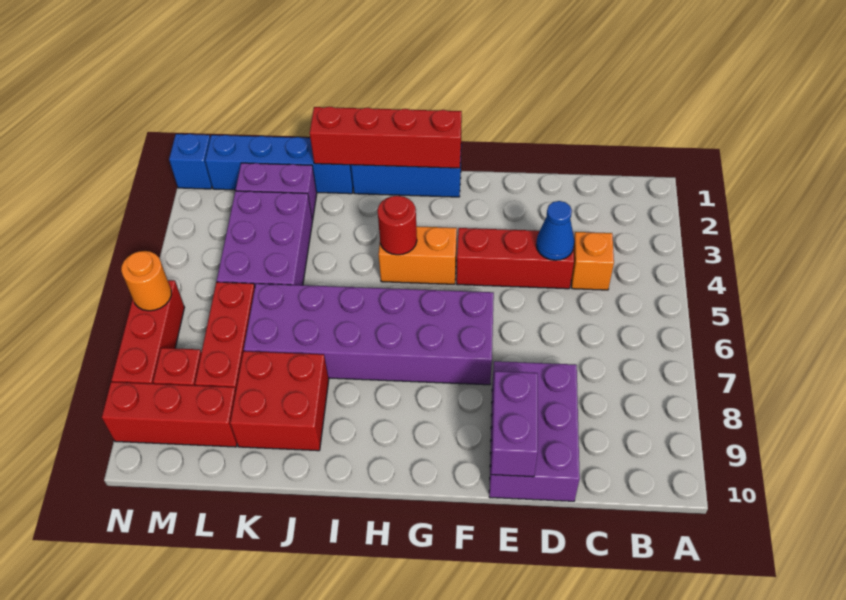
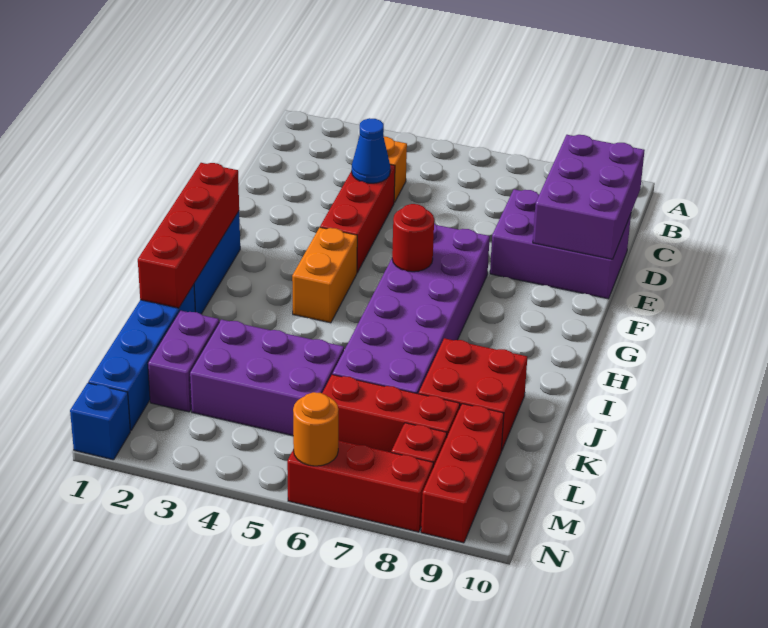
purple 1x2 brick [491,371,538,477] -> purple 2x3 brick [533,135,645,259]
red 1x1 round brick [377,196,417,255] -> red 1x1 round brick moved to [392,204,434,272]

